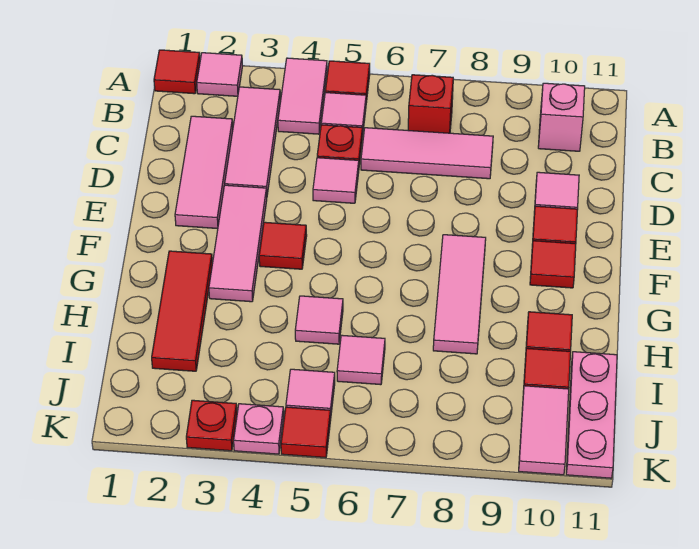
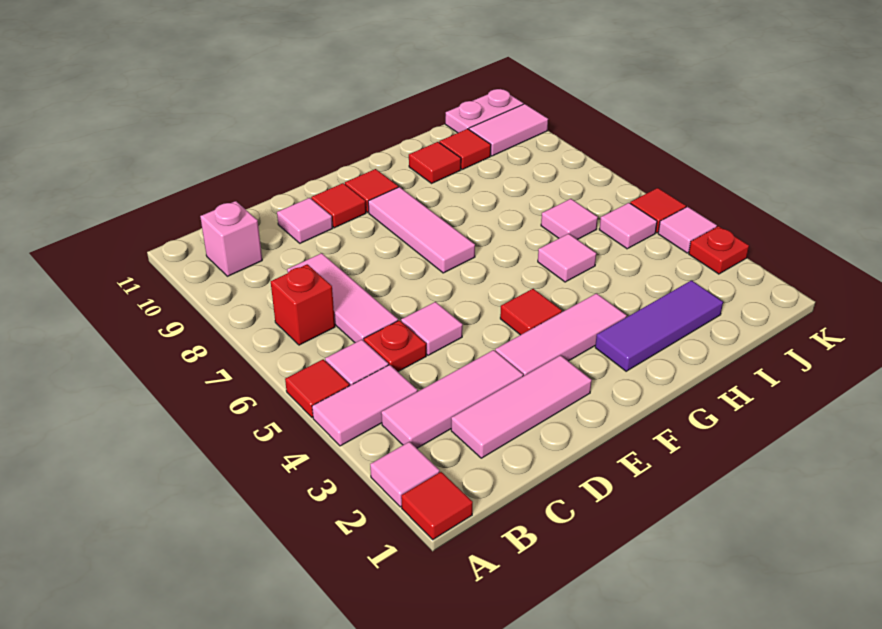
pink 1x3 tile [433,235,486,354] -> pink 1x3 tile turned to [368,187,475,273]
red 1x3 tile [152,251,212,371] -> purple 1x3 tile [595,280,723,371]
pink 1x3 plate [566,352,617,478] -> pink 1x2 plate [445,89,524,133]
pink 1x1 plate [234,404,284,454] -> pink 1x1 tile [658,207,717,253]

